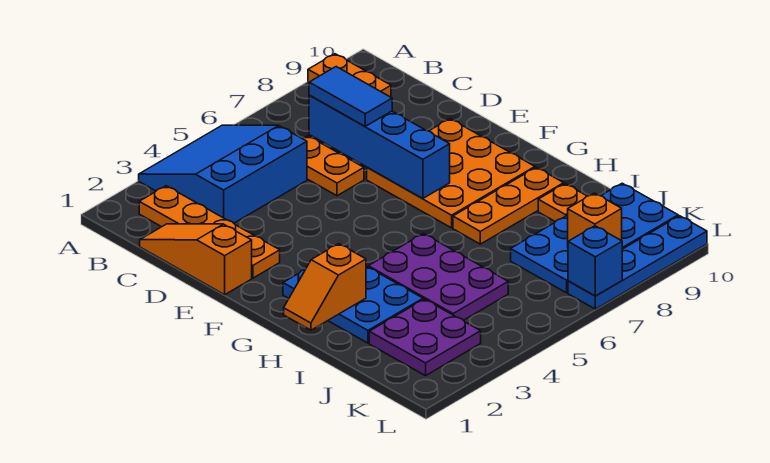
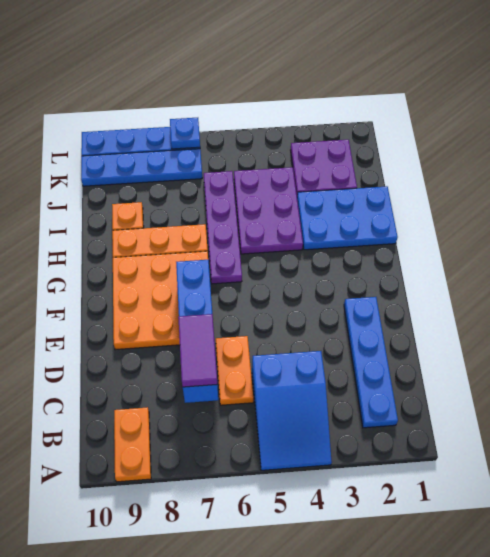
blue 3x3 slope [139,125,307,223] -> blue 2x3 slope [252,351,332,470]
orange 1x4 plate [139,186,280,278] -> blue 1x4 plate [344,297,398,428]
orange 1x3 slope [140,224,252,295] -> none
blue 1x2 tile [309,67,392,126] -> purple 1x2 tile [178,314,217,387]
blue 2x3 plate [283,266,423,343] -> blue 2x3 plate turned to [297,186,398,250]
none -> purple 1x4 plate [204,171,242,284]
orange 1x2 slope [284,244,366,330] -> none
blue 2x4 plate [511,183,678,293] -> blue 1x4 plate [81,149,202,186]
orange 1x1 brick [568,193,622,241] -> none
blue 1x1 brick [568,226,622,296] -> blue 1x1 plate [170,118,200,149]

